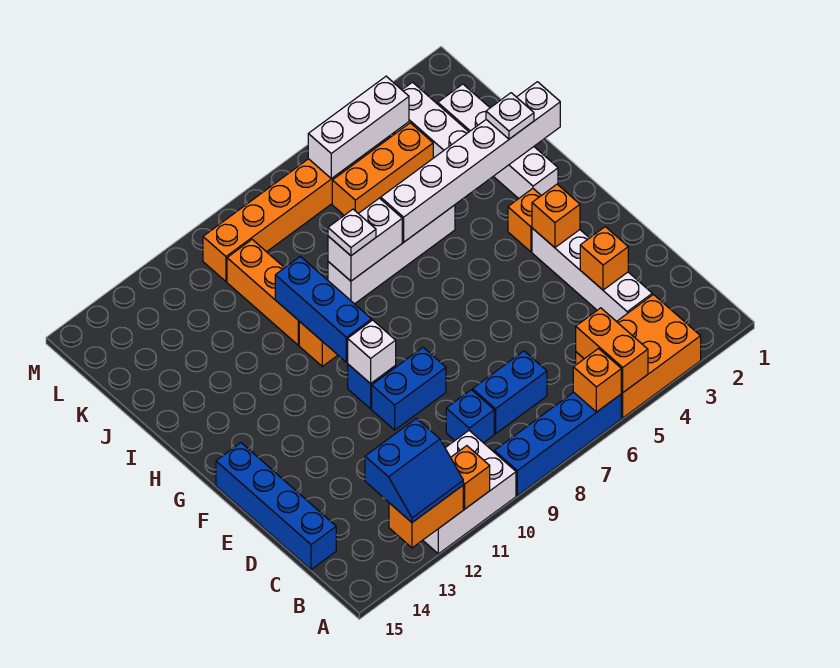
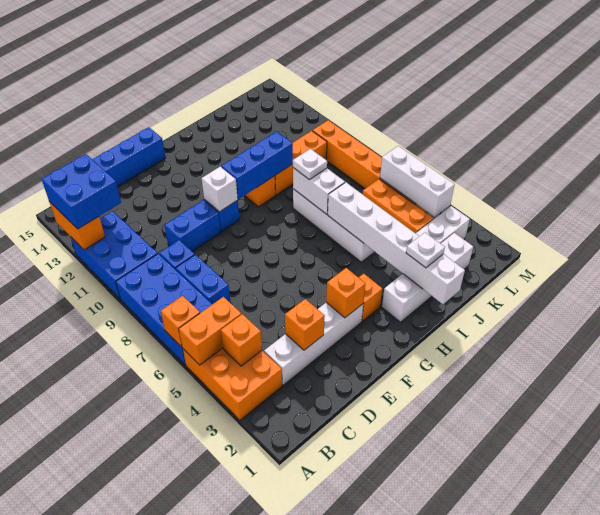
blue 1x4 brick [494,392,621,496] -> blue 2x4 brick [116,254,212,365]
white 2x3 brick [423,431,516,554] -> blue 2x3 brick [71,211,158,300]
orange 1x1 brick [451,446,490,509] -> orange 1x1 brick moved to [221,314,262,366]
blue 2x2 slope [365,418,463,522] -> blue 2x2 brick [42,154,121,229]
blue 1x2 brick [372,347,446,430] -> blue 1x2 brick turned to [164,200,221,251]

